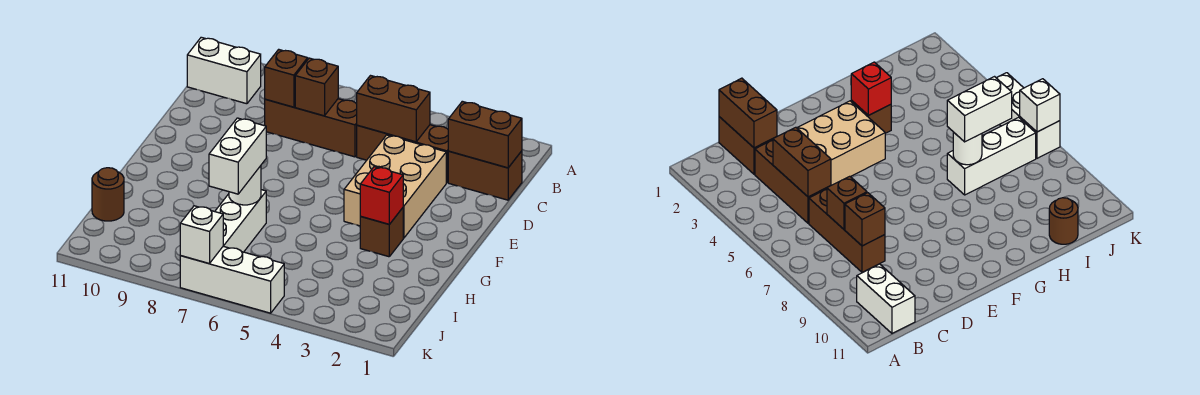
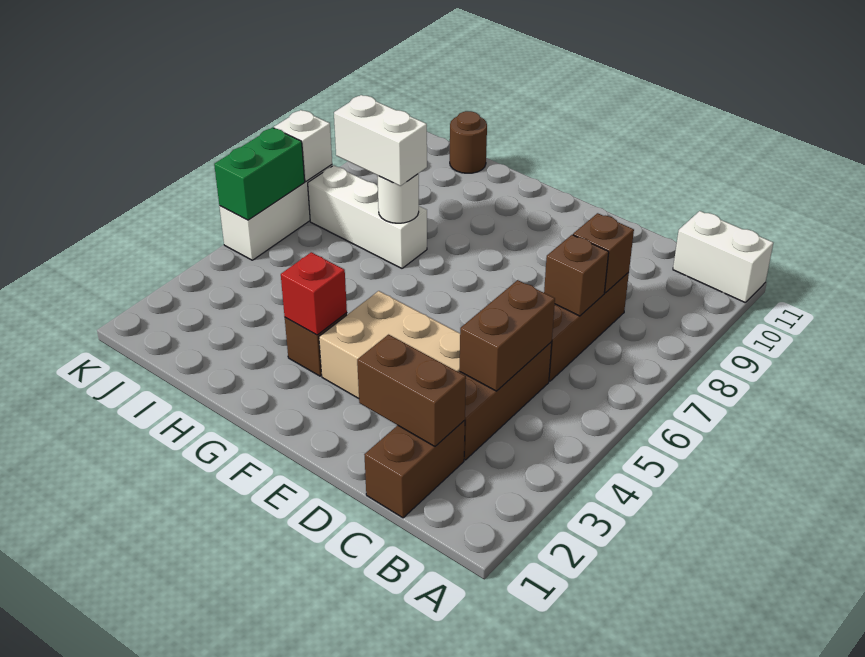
white 1x2 brick [187,37,261,104] -> white 1x2 brick turned to [673,211,773,303]
brown 1x2 brick [448,101,522,168] -> brown 1x2 brick turned to [357,335,466,446]
none -> green 1x2 brick [214,128,305,220]

